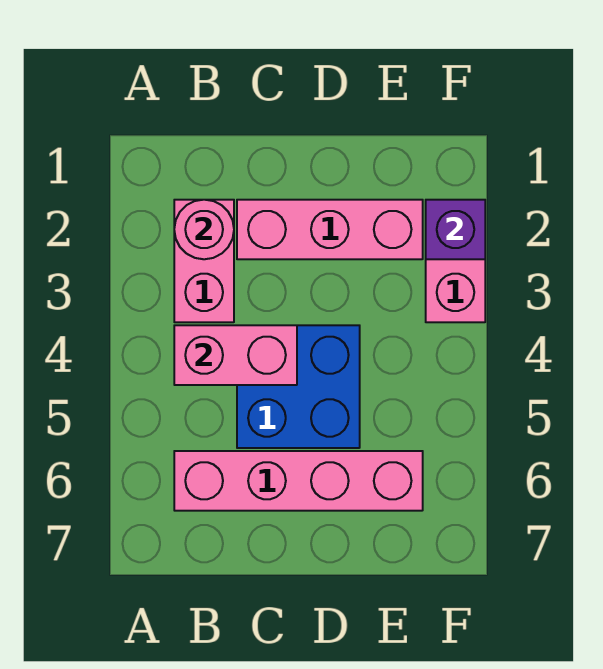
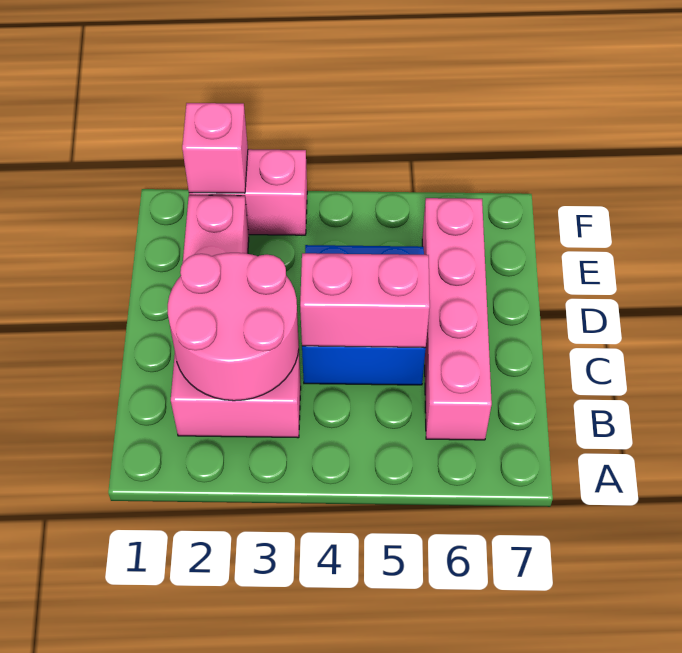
pink 1x1 round brick [174,200,234,259] -> pink 2x2 round brick [168,253,299,401]
pink 1x2 brick [174,325,297,385] -> pink 1x2 brick turned to [300,253,430,348]
purple 1x1 brick [426,200,485,259] -> pink 1x1 brick [182,103,248,193]

